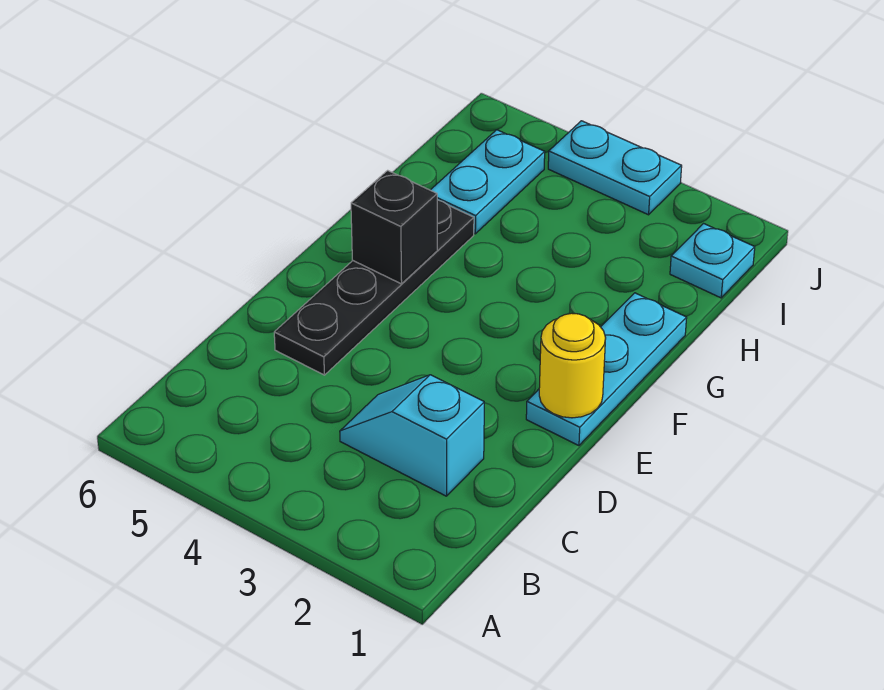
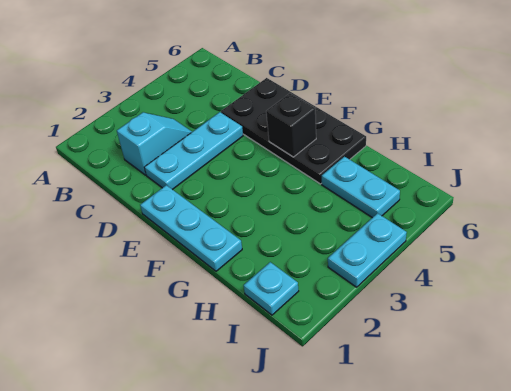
none -> cyan 1x3 plate [144,112,243,190]
black 1x4 plate [274,200,474,375] -> black 2x4 plate [221,78,366,184]
yellow 1x1 round brick [539,313,606,418] -> none

